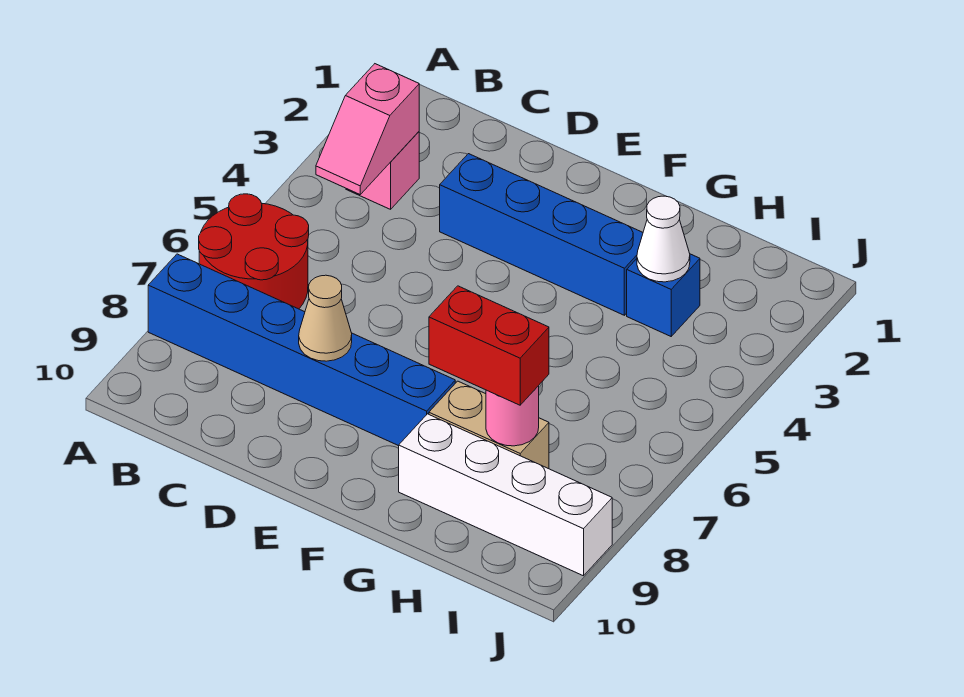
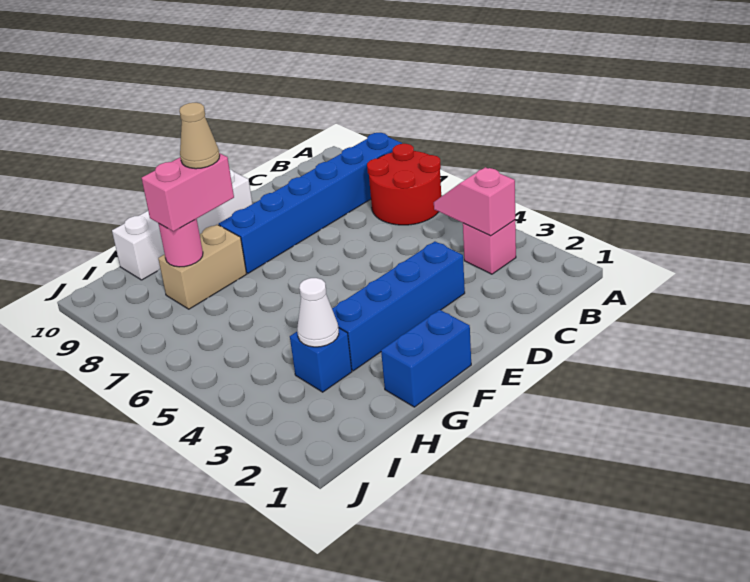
tan 1x1 cone [299,275,352,361] -> tan 1x1 cone moved to [179,103,220,169]
none -> blue 1x2 brick [381,310,471,407]
red 1x2 brick [429,286,549,405] -> pink 1x2 brick [142,153,234,231]
white 1x4 brick [399,414,612,576] -> white 1x4 brick moved to [112,169,252,280]

